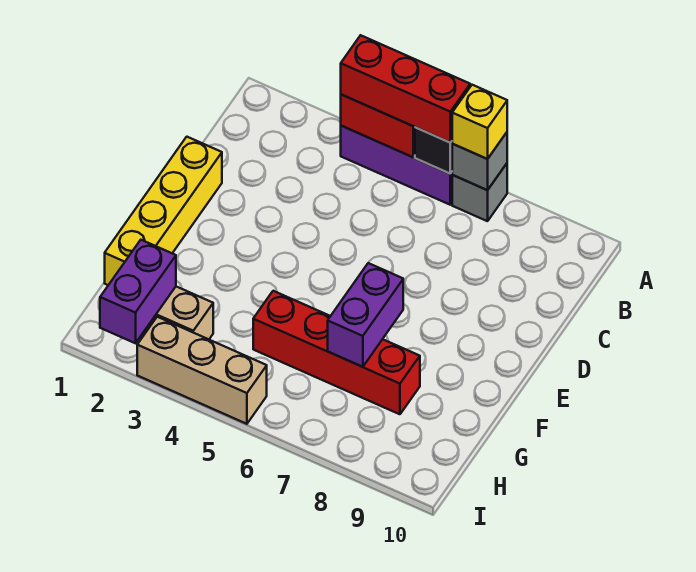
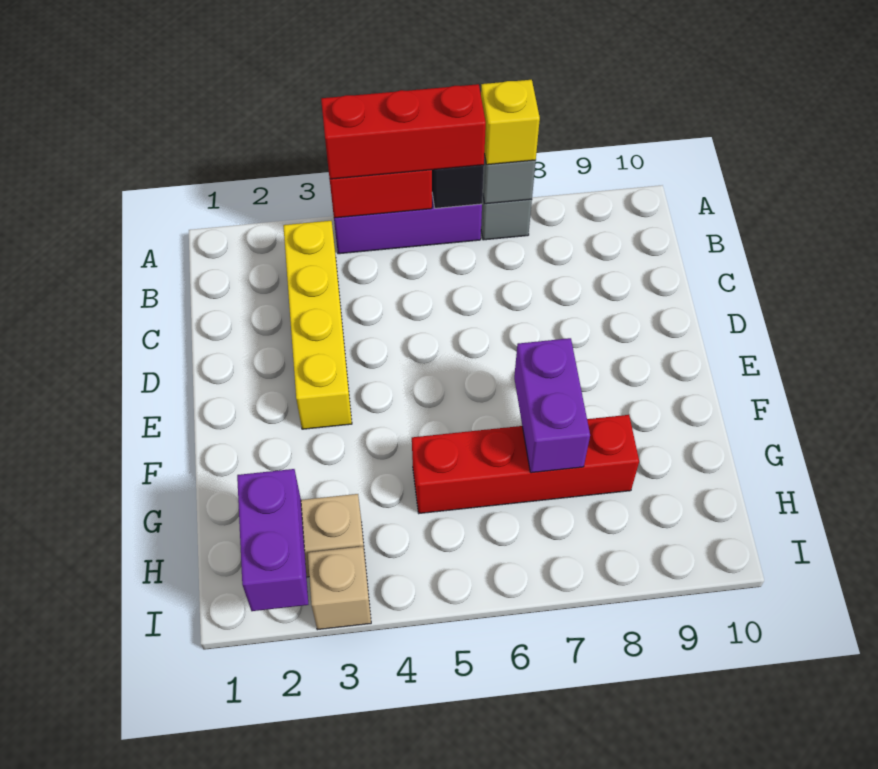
yellow 1x4 brick [105,137,222,285] -> yellow 1x4 brick moved to [283,221,352,429]
tan 1x3 brick [137,317,267,424] -> tan 1x1 brick [308,546,371,630]

